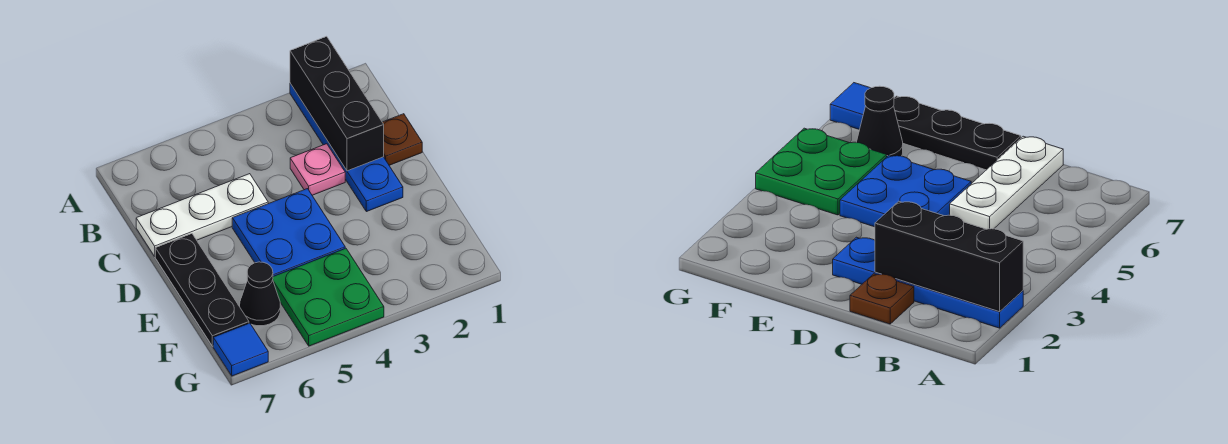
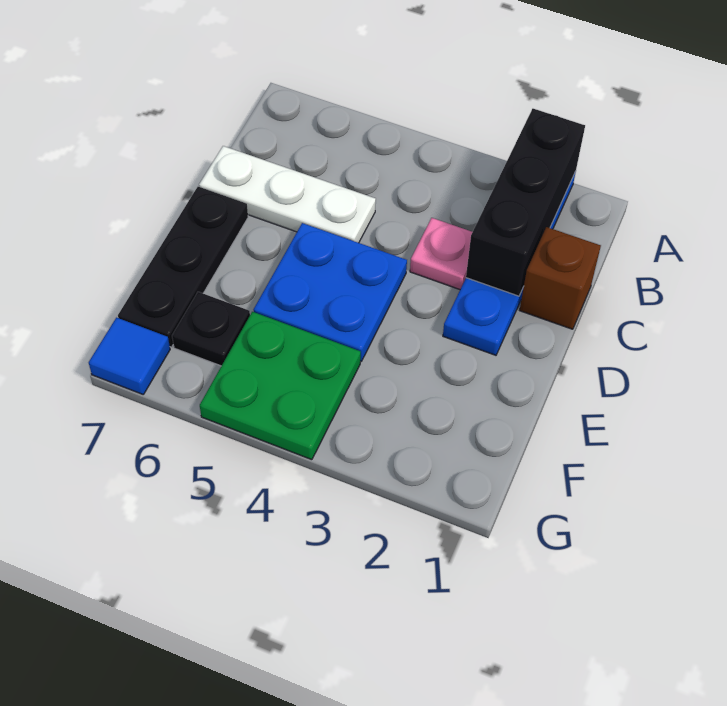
brown 1x1 plate [382,114,422,165] -> brown 1x1 brick [520,227,601,329]
black 1x1 cone [240,262,280,326] -> black 1x1 plate [172,292,250,366]

